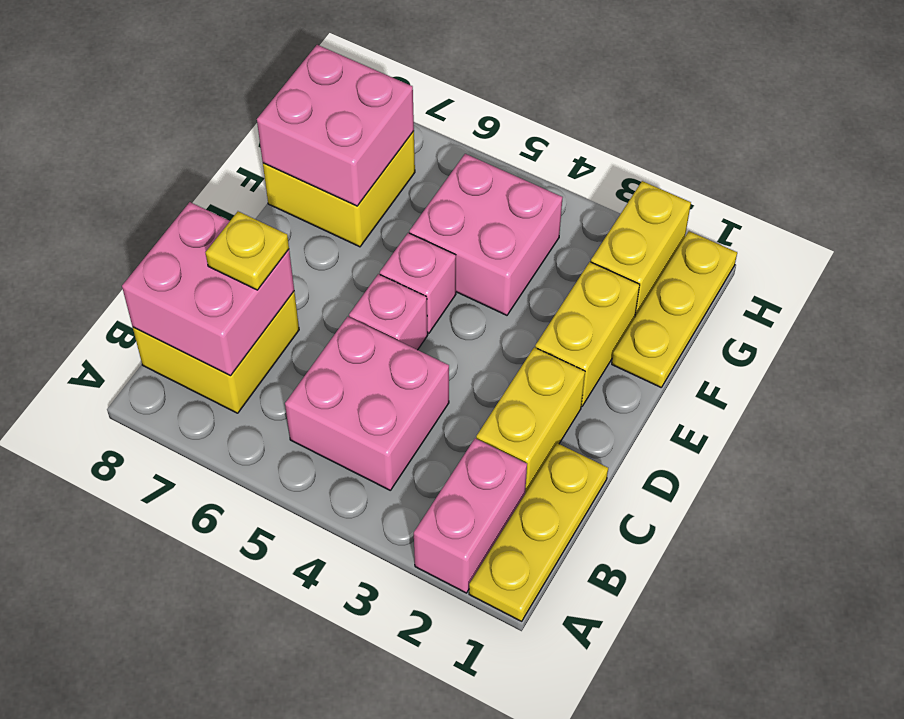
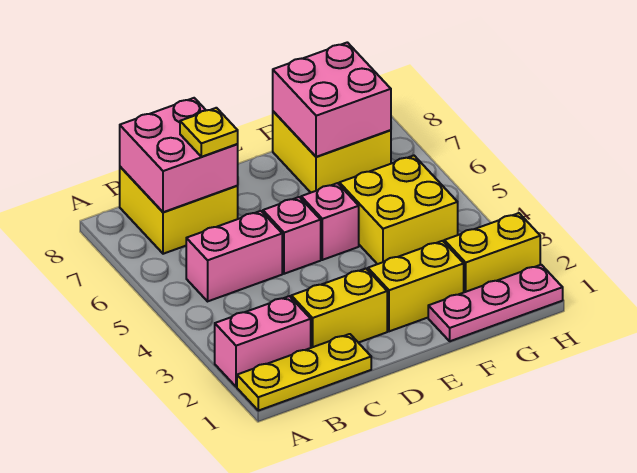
pink 2x2 brick [285,317,449,490] -> pink 1x2 brick [186,211,282,301]
yellow 1x3 plate [612,231,737,387] -> pink 1x3 plate [428,265,563,341]
pink 2x2 brick [409,154,563,315] -> yellow 2x2 brick [339,156,458,264]

